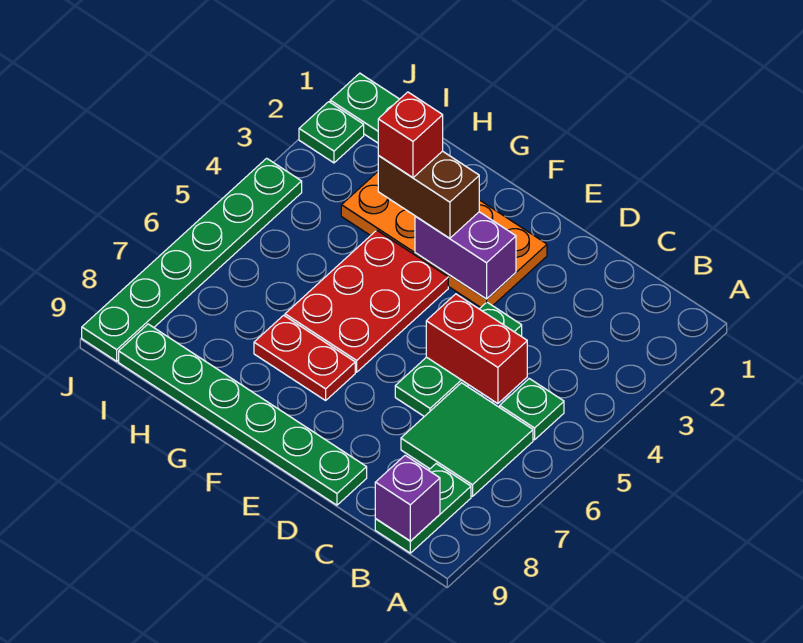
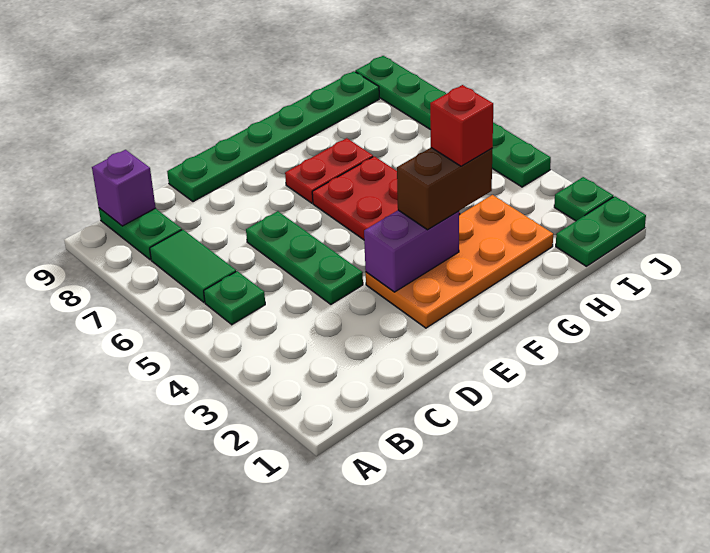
green 2x2 tile [401,383,533,496] -> green 1x2 tile [150,230,236,302]
red 1x2 brick [426,294,527,404] -> none

